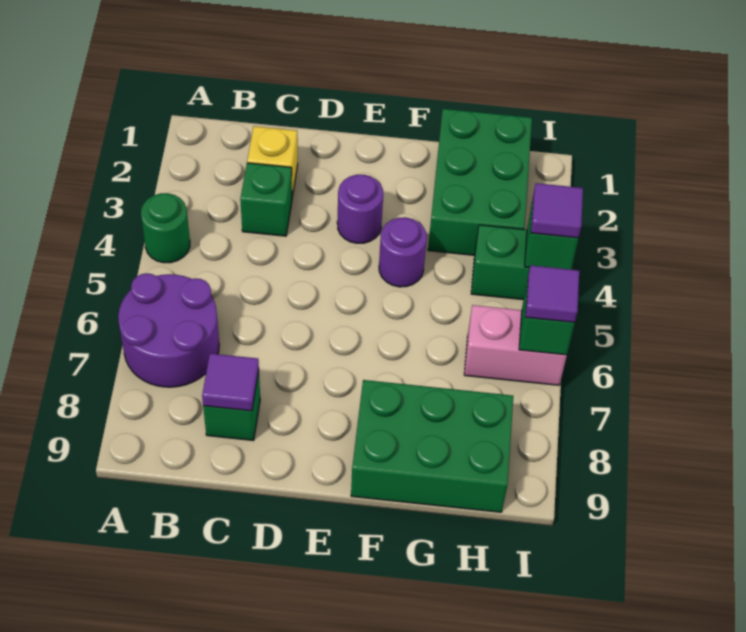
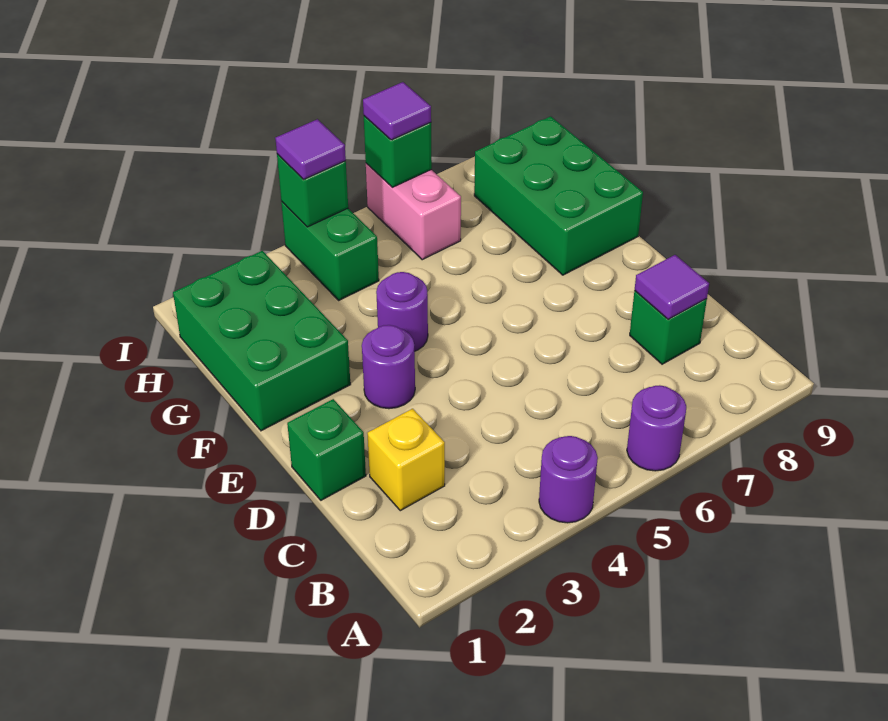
green 1x1 round brick [141,193,190,263] -> purple 1x1 round brick [539,436,598,523]
purple 2x2 round brick [118,273,219,387] -> purple 1x1 round brick [627,385,686,471]
green 1x1 brick [240,163,292,236] -> green 1x1 brick moved to [287,399,366,500]
green 2x3 brick [428,109,532,255] -> green 2x3 brick turned to [173,251,350,431]

